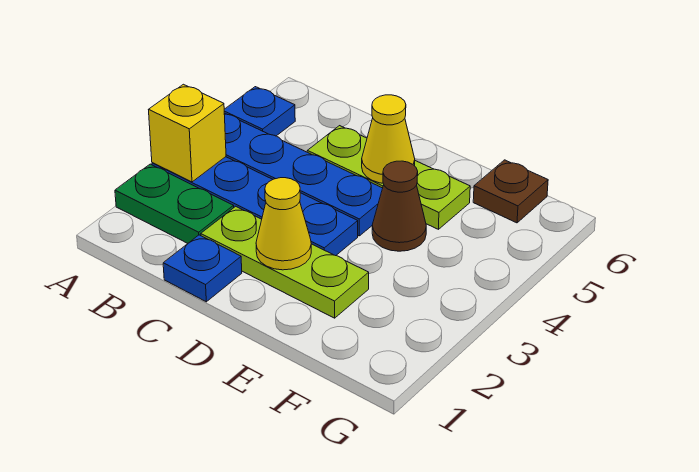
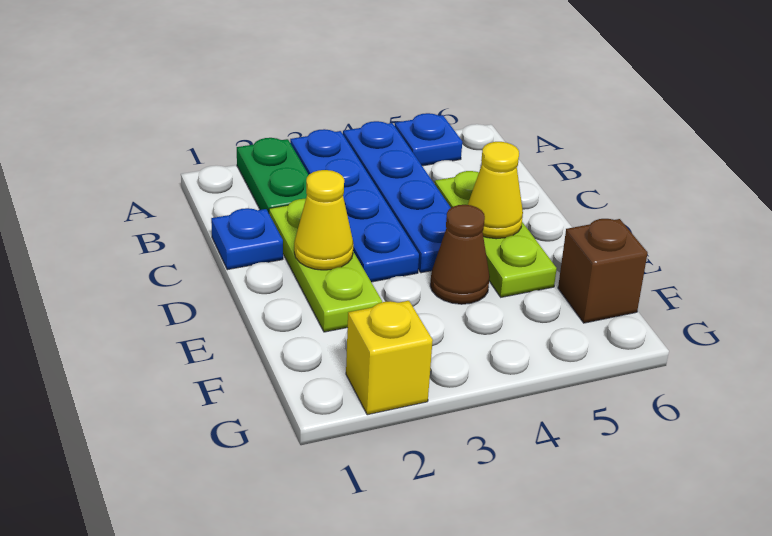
yellow 1x1 brick [149,84,226,182] -> yellow 1x1 brick moved to [346,301,433,415]
brown 1x1 plate [473,160,548,223] -> brown 1x1 brick [558,219,648,323]

